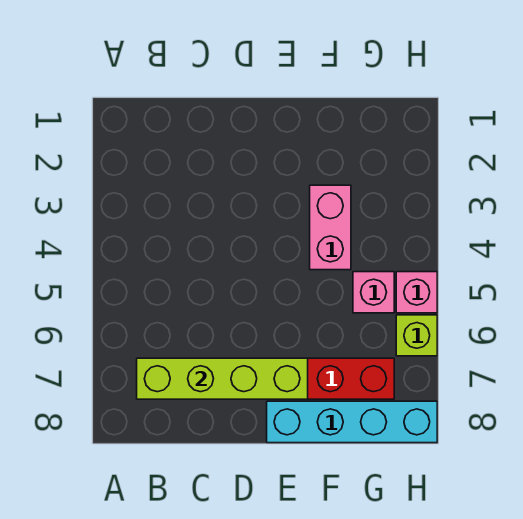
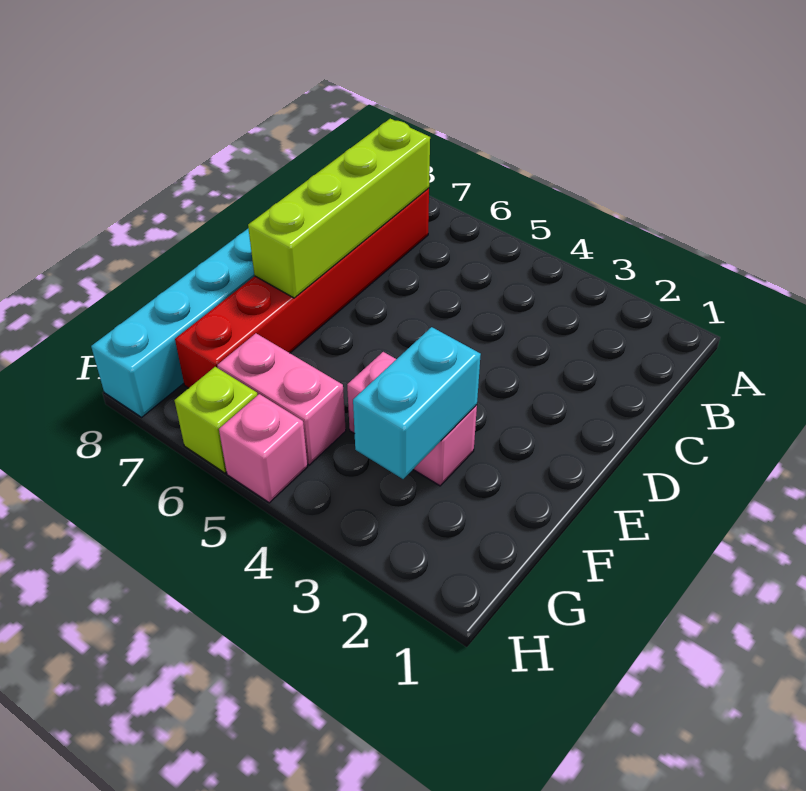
none -> cyan 1x2 brick [353,327,481,479]
pink 1x1 brick [353,272,394,313] -> pink 1x2 brick [217,333,346,465]

